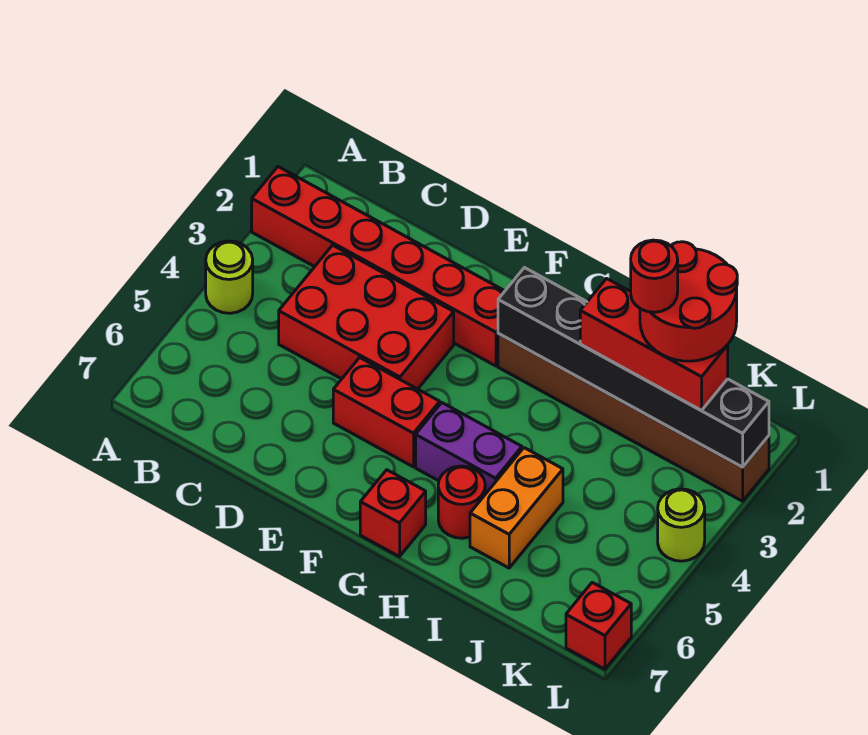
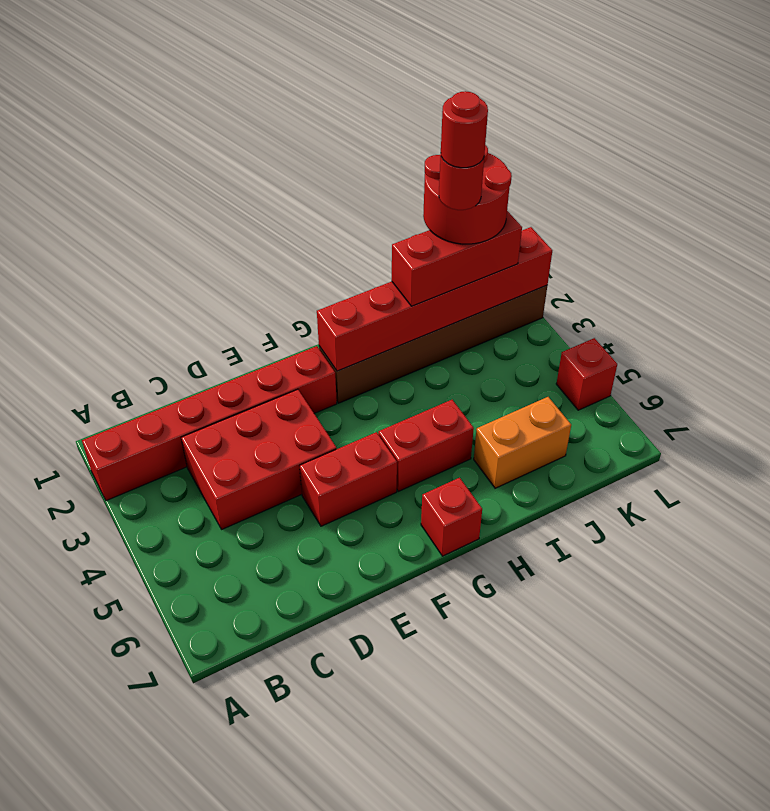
lime 1x1 round brick [206,241,253,313] -> none
black 1x6 brick [498,268,769,467] -> red 1x6 brick [317,227,552,371]
purple 1x2 brick [416,403,522,494] -> red 1x2 brick [378,400,474,491]
red 1x1 round brick [438,466,485,538] -> red 1x1 round brick moved to [441,91,488,168]
orange 1x2 brick [470,448,563,568] -> orange 1x2 brick turned to [474,397,571,488]
lime 1x1 round brick [658,489,705,561] -> none
red 1x1 brick [566,582,631,669] -> red 1x1 brick moved to [556,338,617,410]

